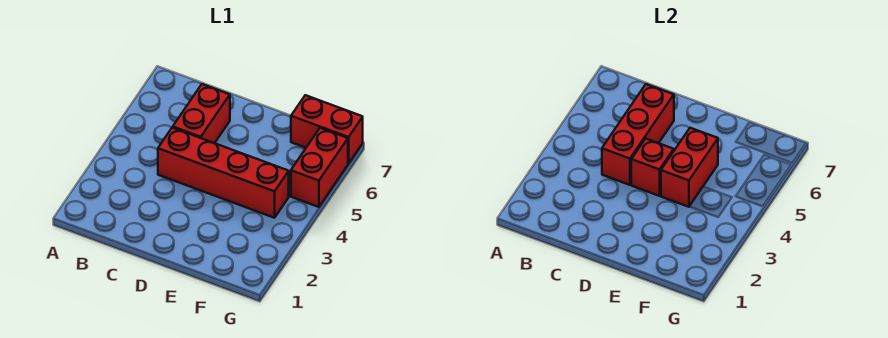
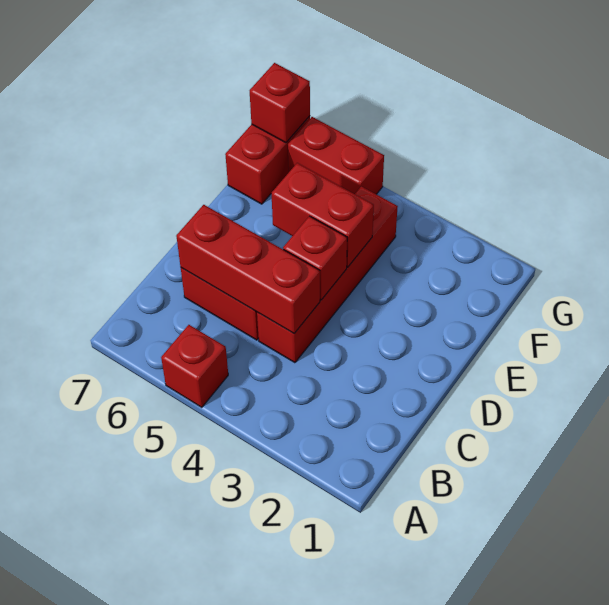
none -> red 1x1 brick [161,325,228,407]
none -> red 1x1 brick [250,63,310,143]

